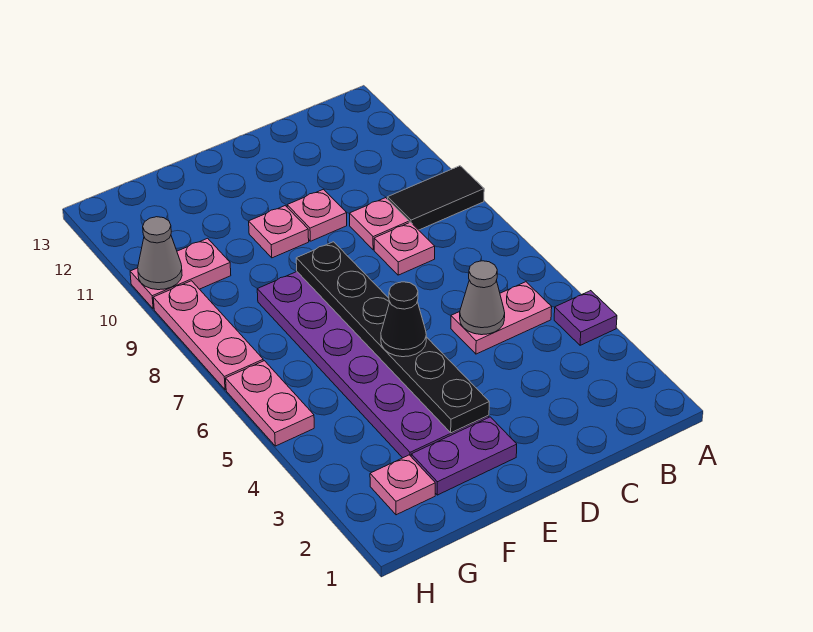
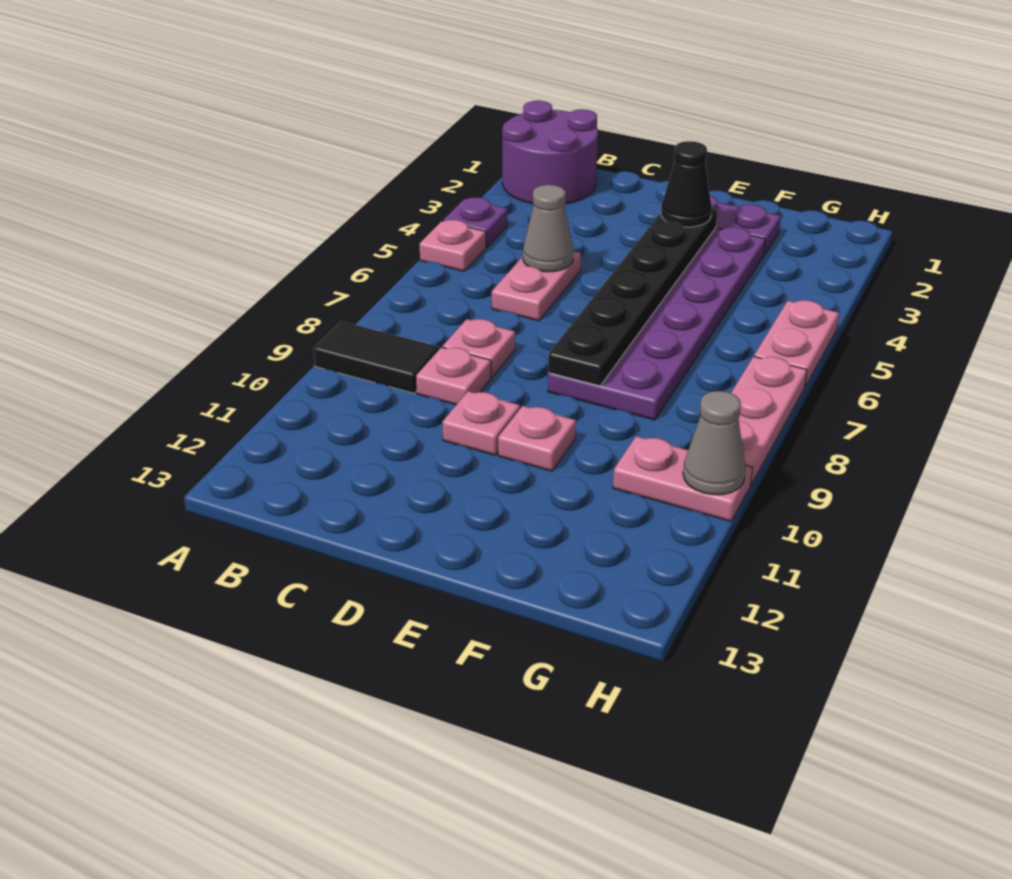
none -> purple 2x2 round brick [502,101,598,204]
pink 1x2 plate [451,282,552,354] -> pink 1x2 plate turned to [492,252,581,321]
black 1x1 cone [381,282,426,357] -> black 1x1 cone moved to [661,141,712,227]
pink 1x1 plate [370,455,435,515] -> pink 1x1 plate moved to [420,220,486,271]

